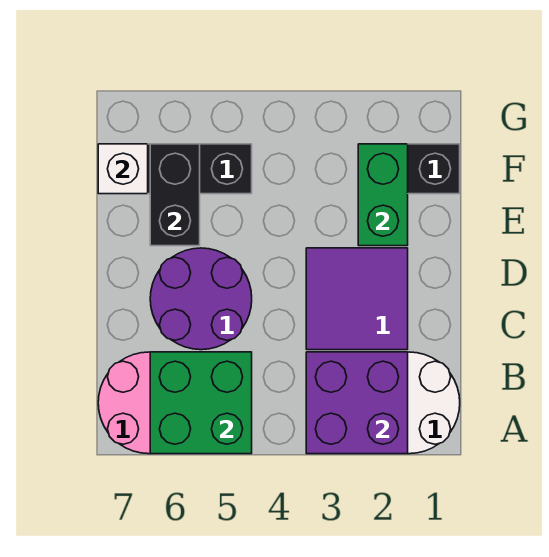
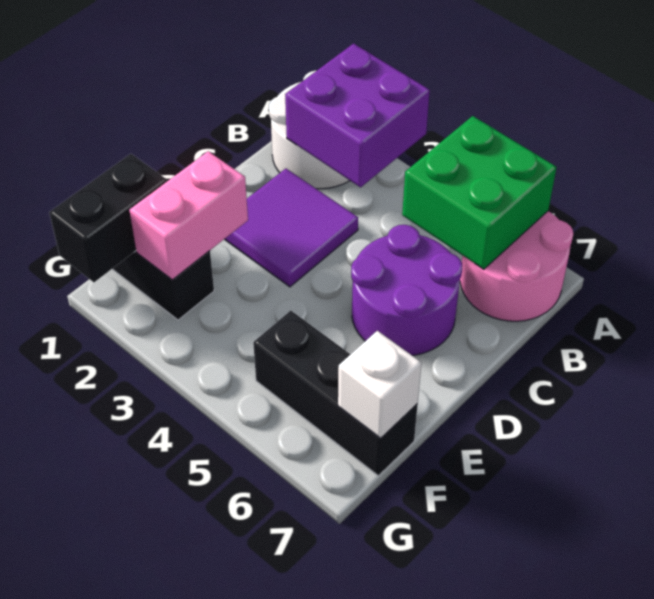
green 1x2 brick [358,144,408,246] -> pink 1x2 brick [129,151,248,280]
black 1x2 brick [150,144,200,246] -> black 1x2 brick moved to [49,154,167,282]

